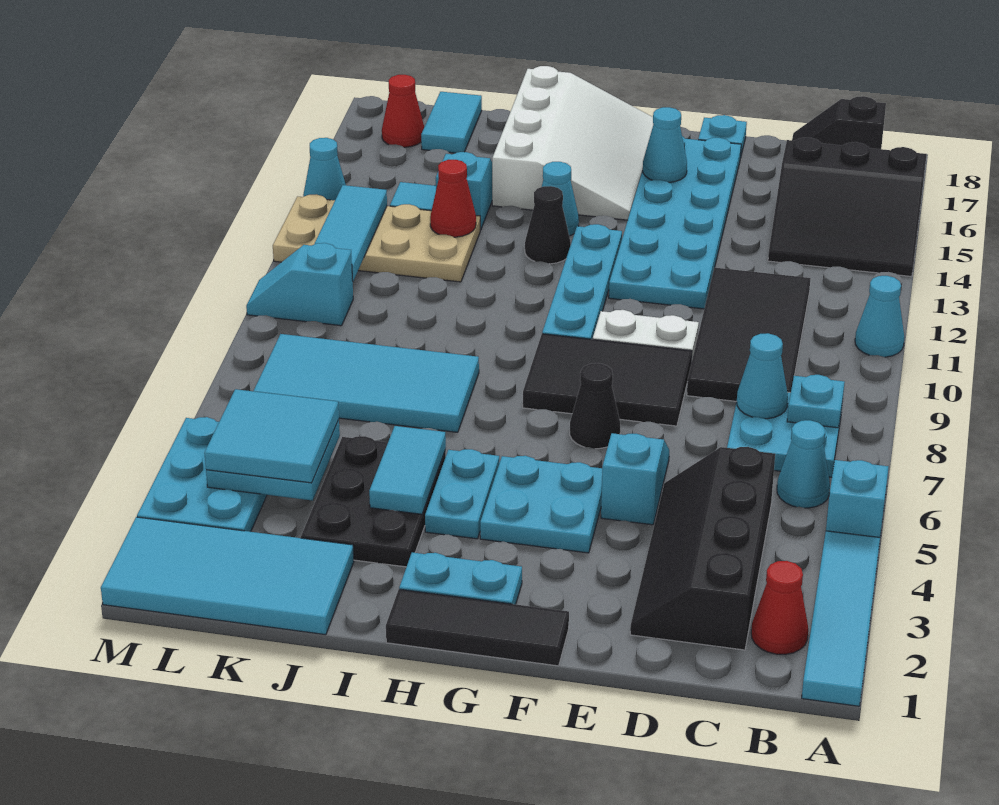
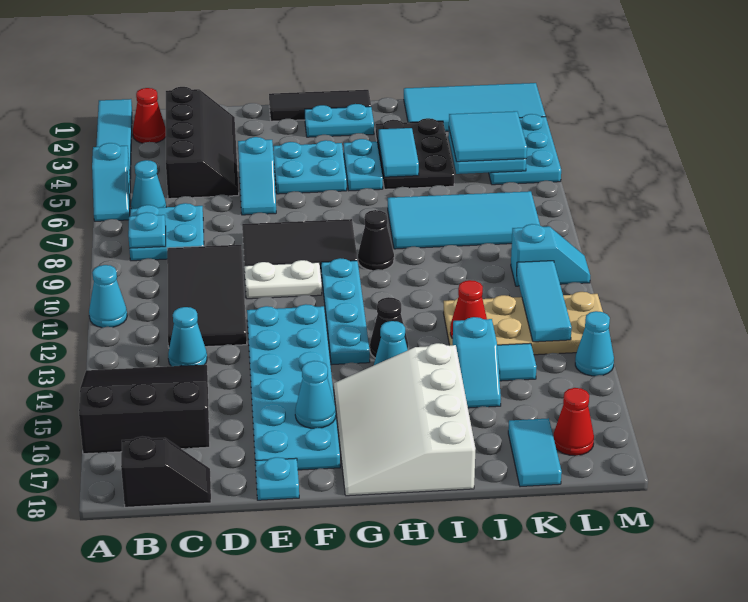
cyan 1x1 cone [737,333,788,419] -> cyan 1x1 cone moved to [168,307,207,366]
black 1x1 cone [570,363,620,449] -> black 1x1 cone moved to [358,210,394,271]

